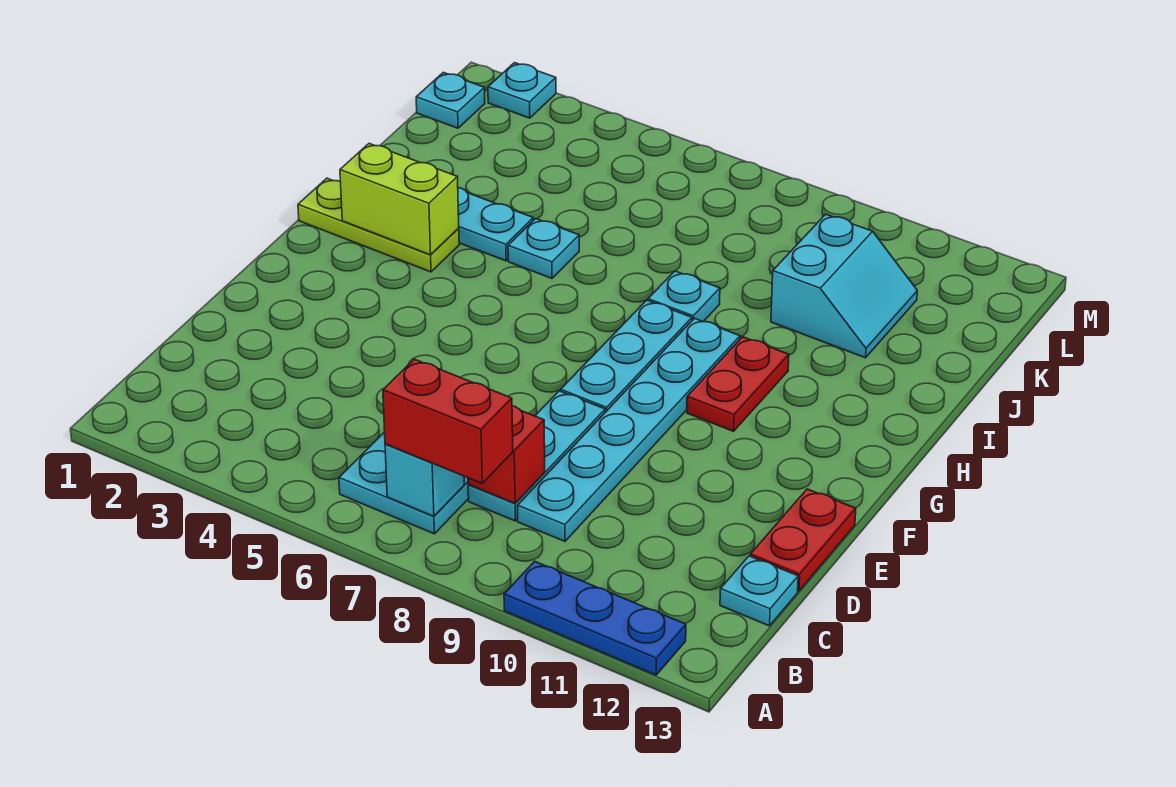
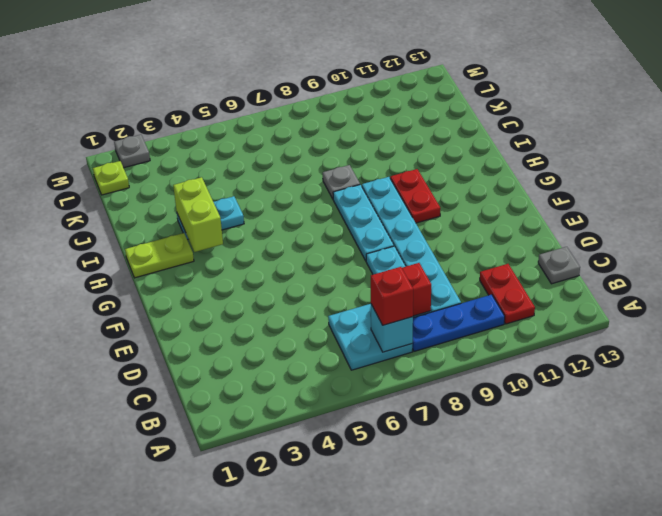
blue 1x3 plate [504,561,686,675] -> blue 1x3 plate moved to [412,295,505,351]
red 1x2 brick [383,359,513,483] -> red 1x1 brick [371,267,413,325]
cyan 1x1 plate [720,556,798,626] -> grey 1x1 plate [538,247,580,284]
red 1x2 plate [750,489,856,591] -> red 1x2 plate moved to [480,264,535,324]
lime 1x3 plate [298,178,459,272] -> lime 1x2 plate [125,233,194,278]
lime 1x2 brick [340,143,459,255] -> lime 1x2 brick turned to [173,177,223,252]
cyan 1x1 plate [508,219,579,278] -> none
cyan 1x1 plate [648,271,720,322] -> grey 1x1 plate [323,165,360,199]
cyan 2x2 slope [771,214,917,358] -> none
cyan 1x1 plate [416,72,485,128] -> lime 1x1 plate [93,161,129,195]
cyan 1x1 plate [488,63,556,118] -> grey 1x1 plate [114,135,150,168]

